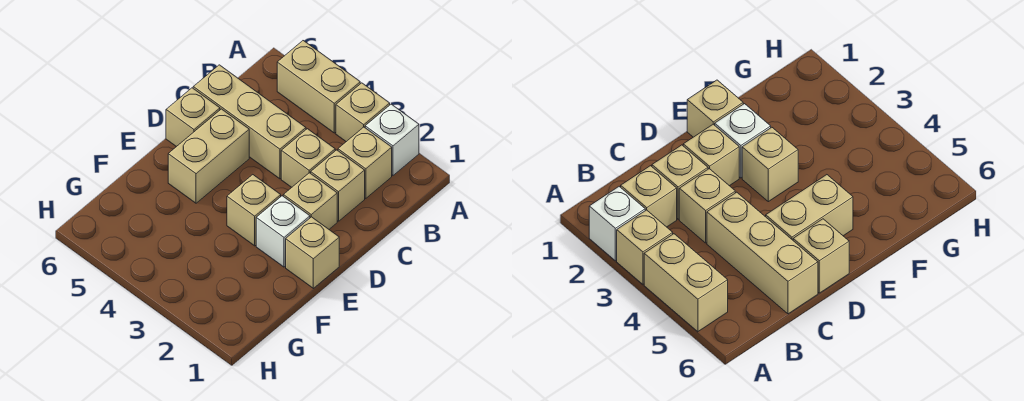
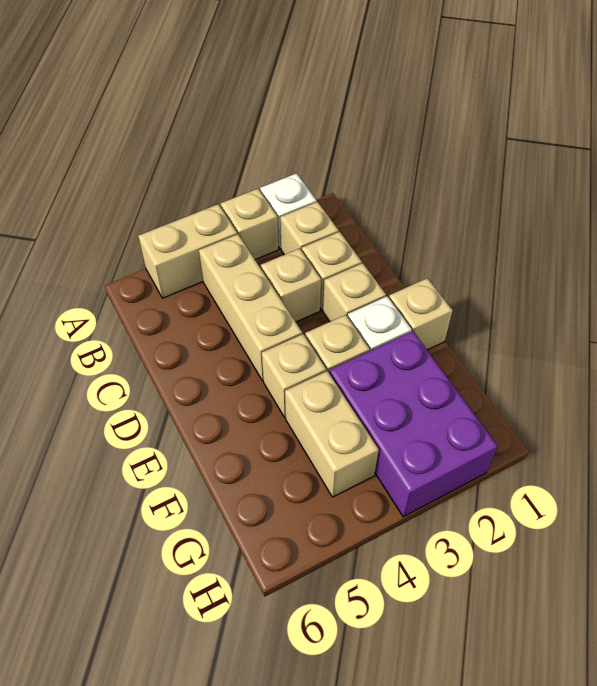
tan 1x3 brick [193,65,306,179] -> tan 1x3 brick turned to [199,234,302,381]
tan 1x2 brick [168,109,249,203] -> tan 1x2 brick moved to [285,371,379,497]
tan 1x1 brick [166,88,220,147] -> tan 1x1 brick moved to [262,334,326,417]
none -> purple 2x3 brick [329,331,498,517]

